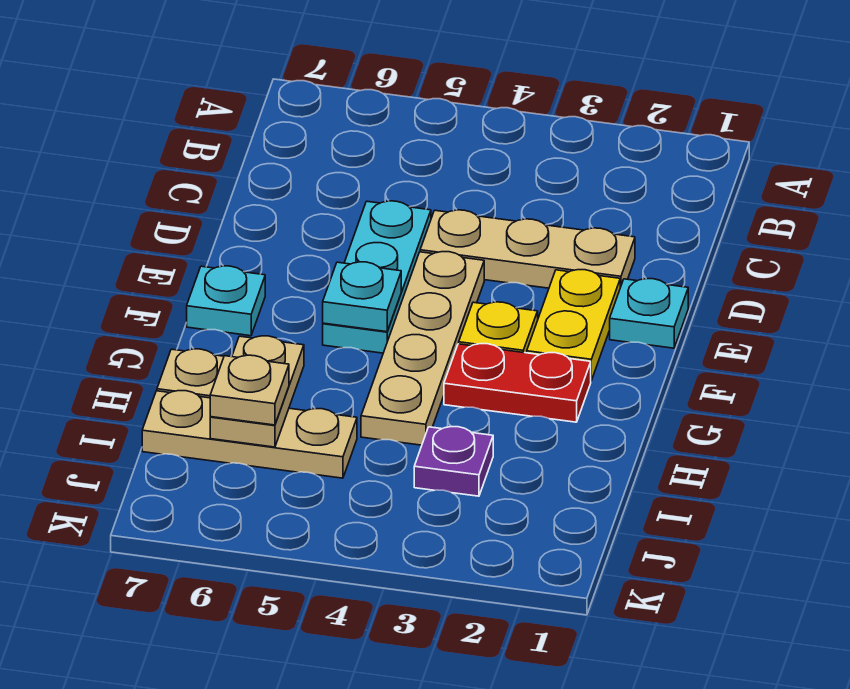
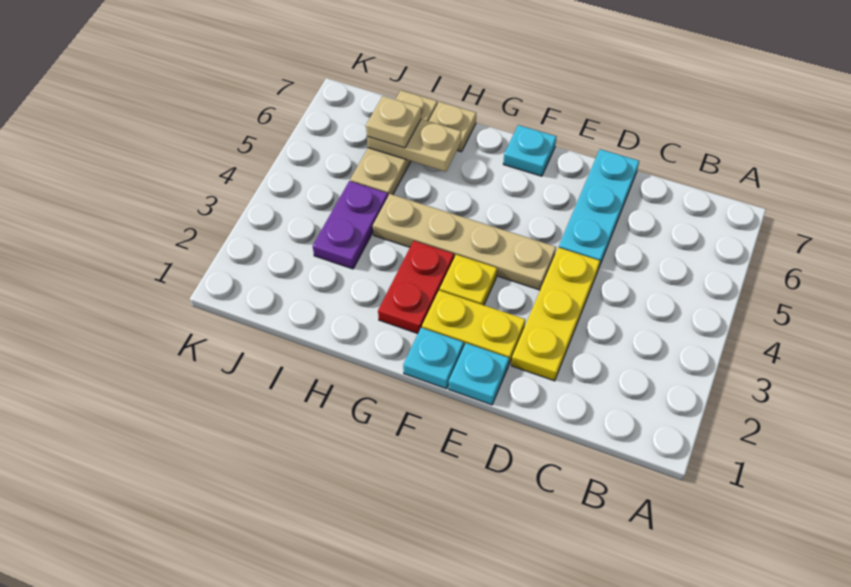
tan 1x3 plate [420,210,635,288] -> yellow 1x3 plate [511,247,600,381]
cyan 1x3 plate [323,201,431,353] -> cyan 1x3 plate turned to [559,149,639,267]
cyan 1x1 plate [323,262,401,332] -> cyan 1x1 plate moved to [403,328,464,389]
purple 1x1 plate [414,427,493,496] -> purple 1x2 plate [313,181,388,269]

